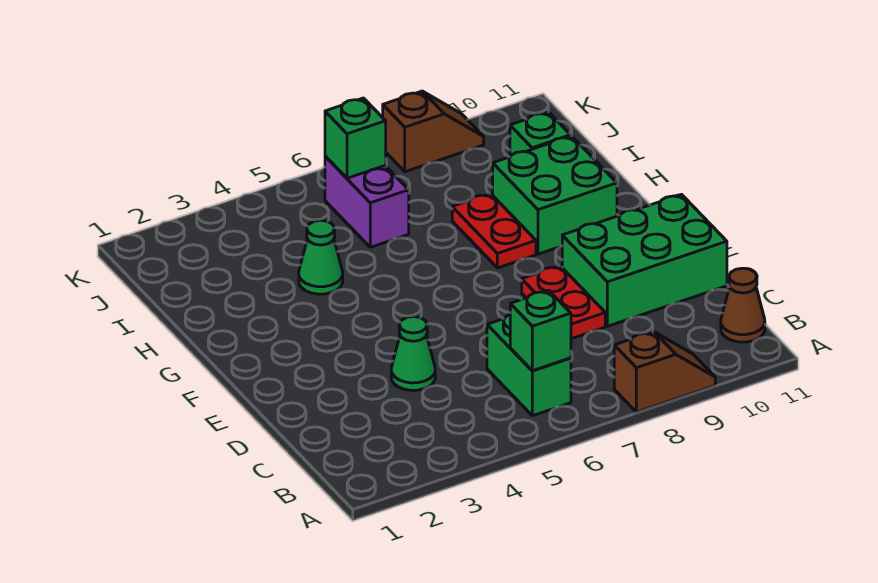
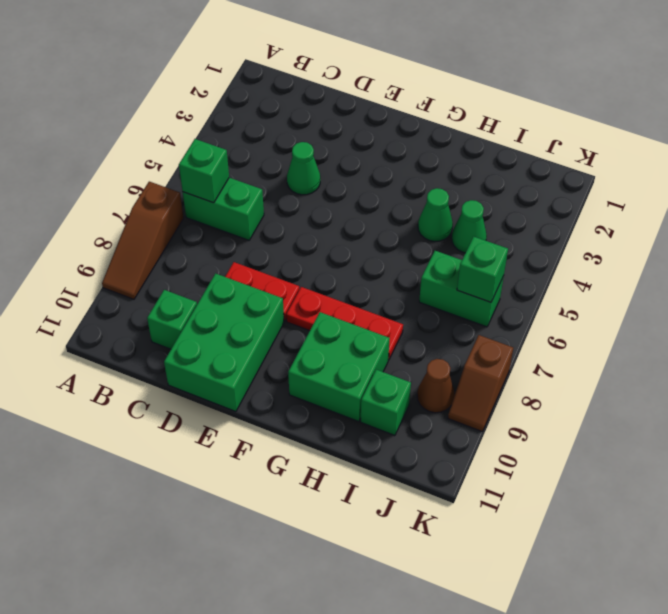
brown 1x2 slope [614,332,715,412] -> brown 1x3 slope [102,182,184,299]
brown 1x1 cone [721,268,765,342] -> brown 1x1 cone moved to [417,359,455,413]
none -> green 1x1 brick [147,290,197,349]
red 1x2 plate [452,194,536,268] -> red 1x3 plate [286,287,403,360]
none -> green 1x1 cone [452,200,487,253]
purple 1x2 brick [325,156,409,247] -> green 1x2 brick [419,251,504,327]

